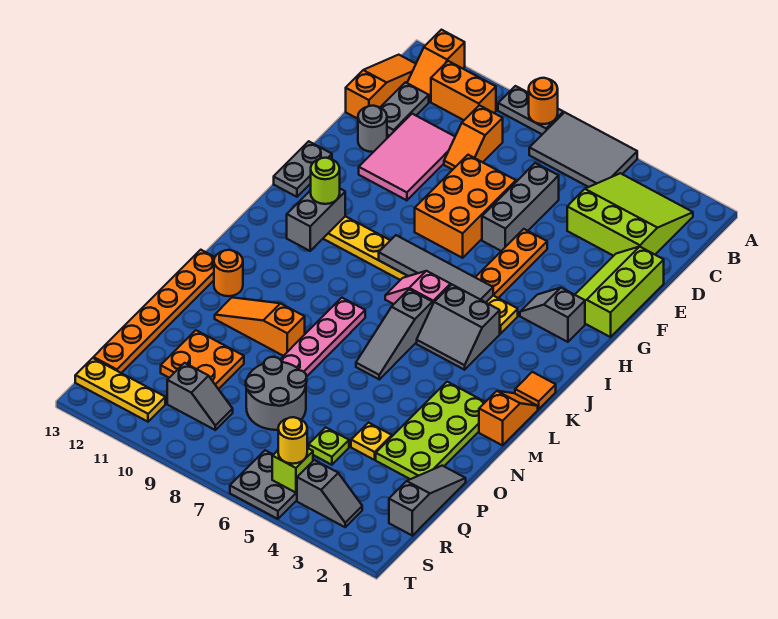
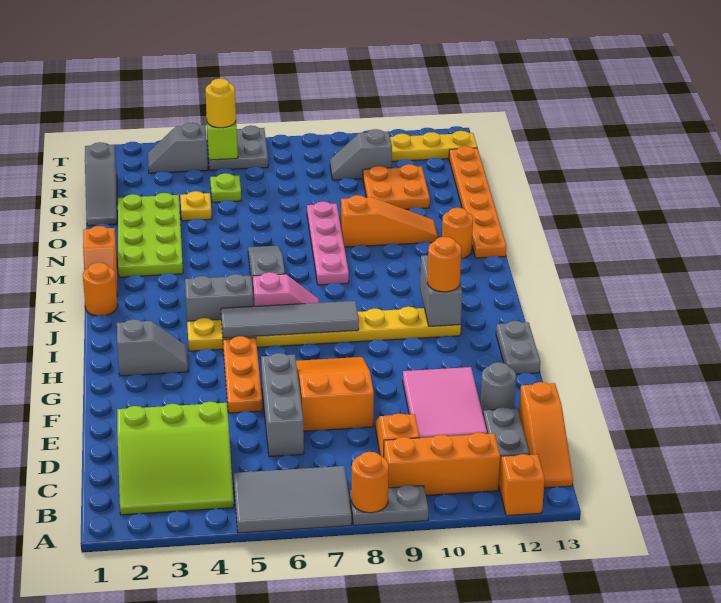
orange 1x2 brick [431,61,496,120] -> orange 1x3 brick [384,432,500,495]
lime 2x3 slope [575,247,664,337] -> none
orange 2x3 brick [415,155,516,258] -> orange 2x3 slope [296,357,374,431]
lime 1x1 round brick [311,158,340,204] -> orange 1x1 round brick [427,237,461,292]
orange 1x1 tile [515,372,556,409] -> orange 1x1 round brick [83,262,118,316]
grey 2x2 round brick [246,357,307,430] -> none

